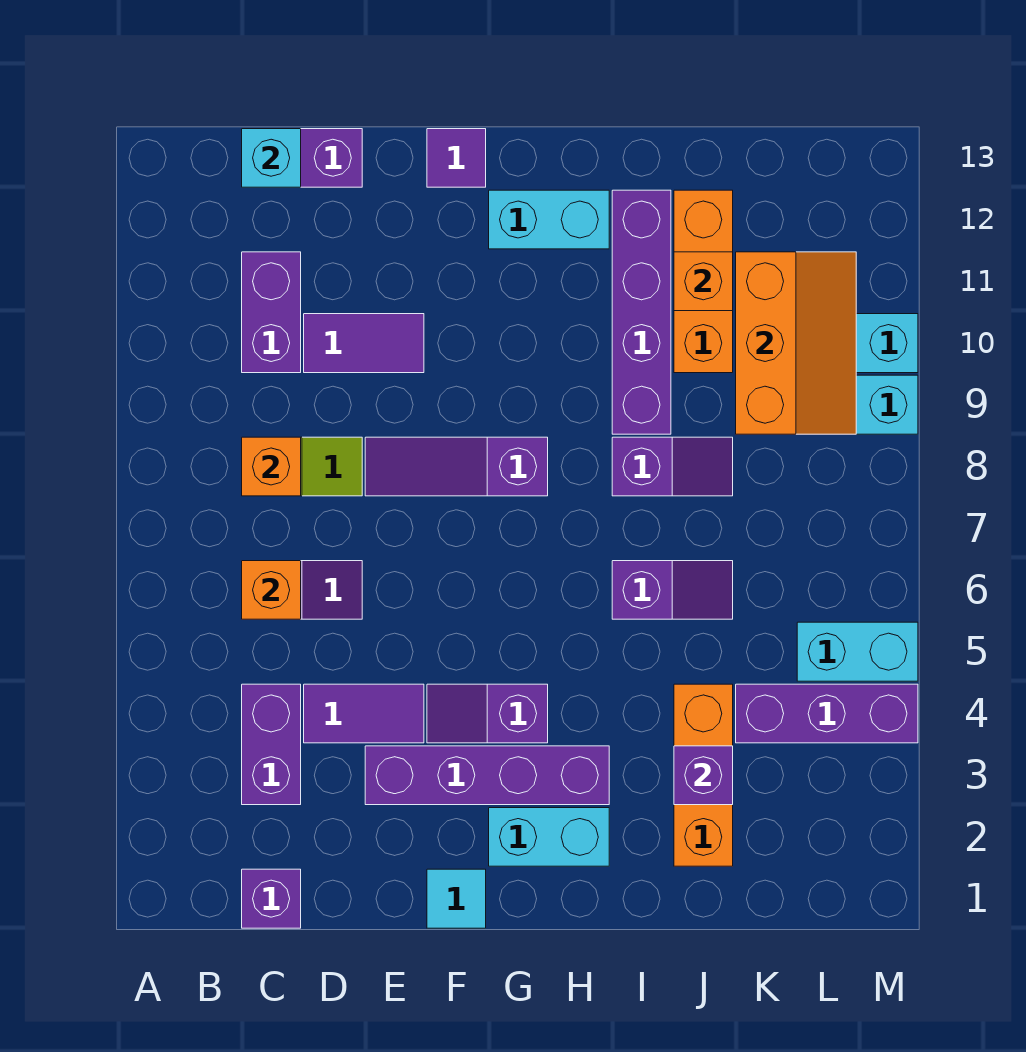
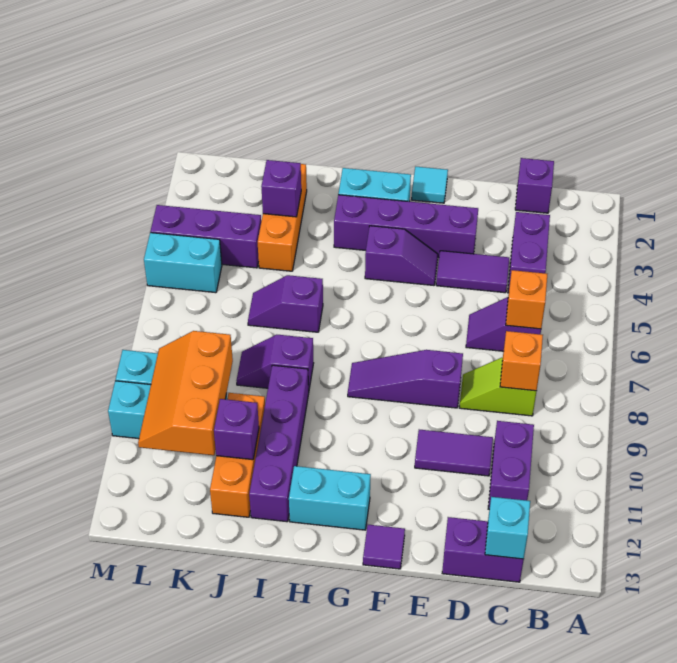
purple 1x3 slope [365,437,548,496] -> purple 1x3 slope turned to [348,350,463,408]
orange 1x1 brick [674,252,733,311] -> purple 1x1 brick [214,399,259,460]

